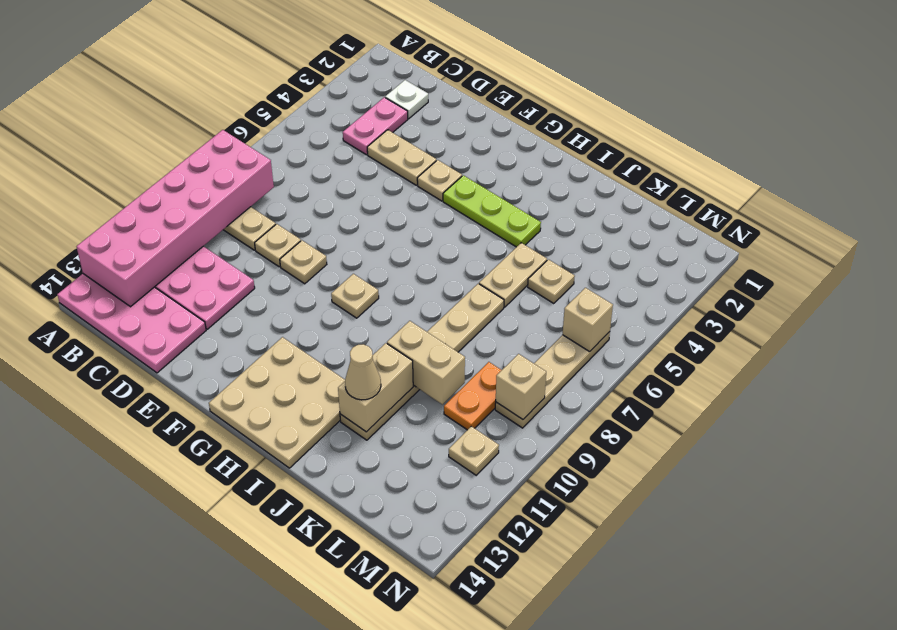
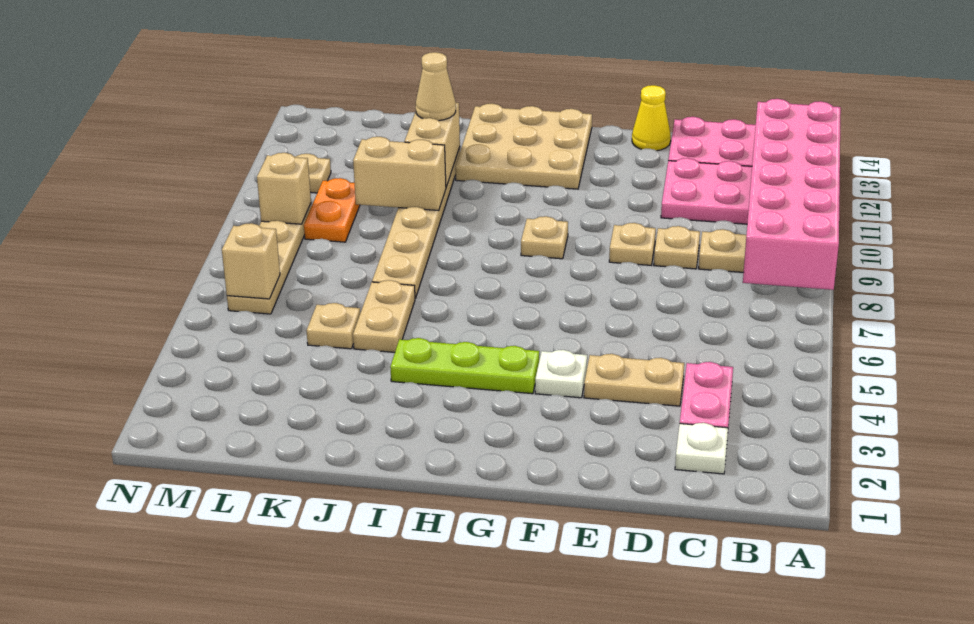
none -> yellow 1x1 cone [632,85,671,151]
tan 1x1 plate [417,160,462,201] -> white 1x1 plate [535,350,587,398]

